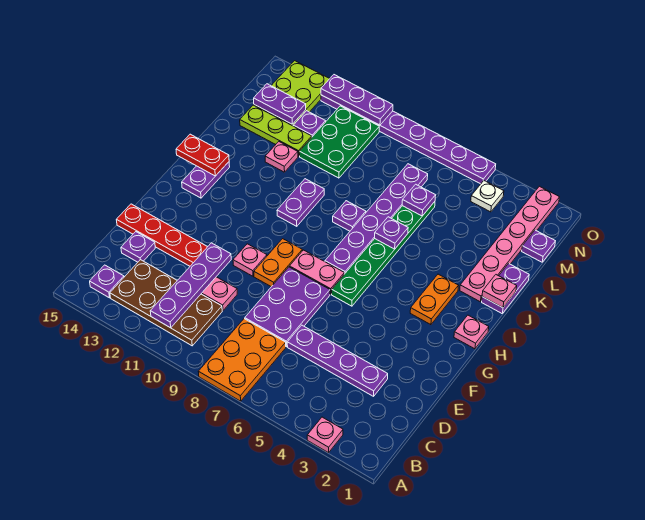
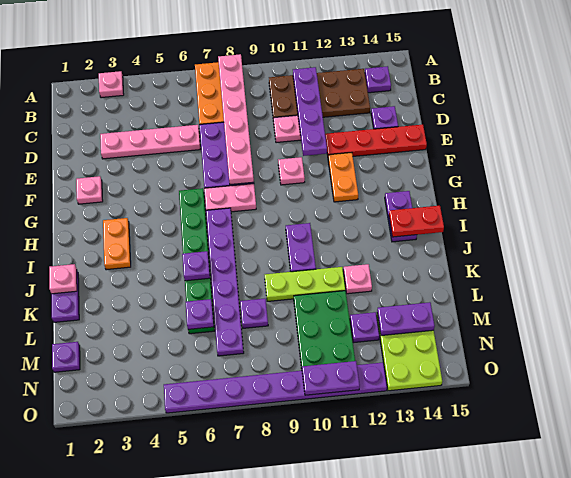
purple 1x4 plate [287,325,388,396] -> pink 1x4 plate [100,125,200,159]
orange 1x2 plate [254,239,302,287] -> orange 1x2 plate moved to [328,153,358,202]
pink 1x1 plate [454,315,489,349] -> pink 1x1 plate moved to [76,176,103,204]
pink 1x6 plate [460,186,560,302] -> pink 1x6 plate moved to [218,54,254,185]
purple 1x1 plate [333,201,366,231] -> purple 1x1 plate moved to [240,299,268,328]
lime 1x3 plate [240,105,312,157] -> lime 1x3 plate moved to [265,267,345,301]
white 1x1 plate [471,181,504,212] -> none
purple 1x3 plate [321,75,393,125] -> purple 1x2 plate [302,361,360,395]

